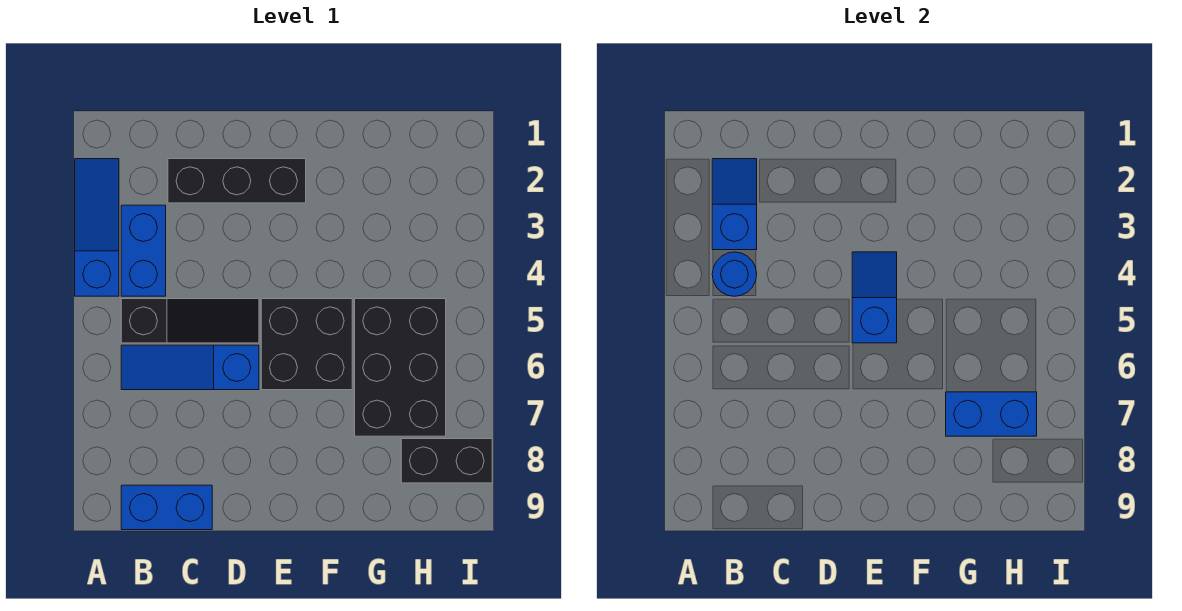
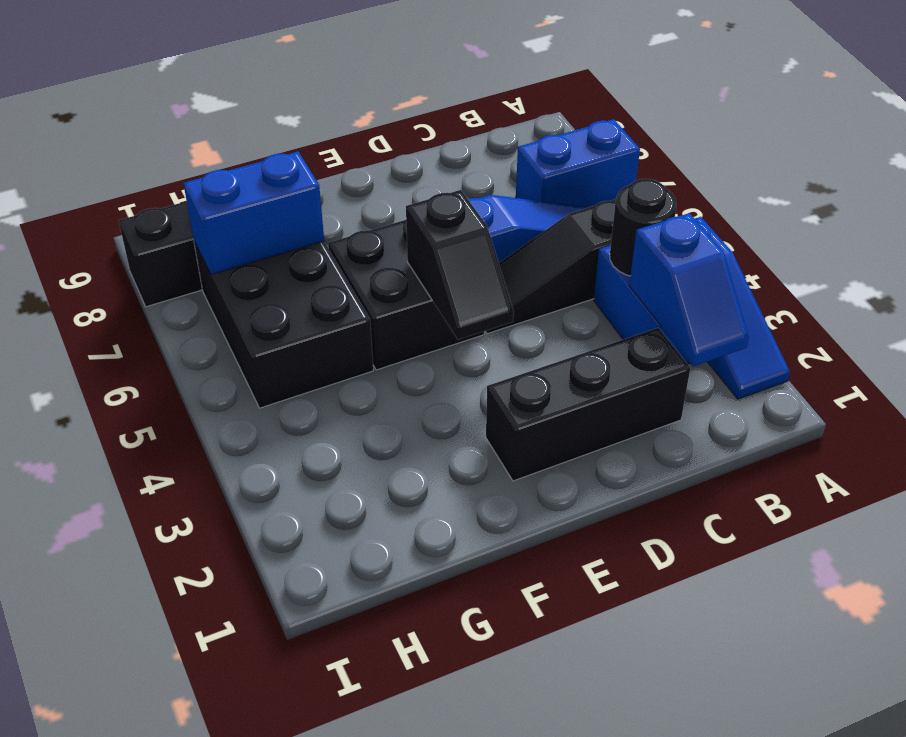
blue 1x1 round brick [712,252,757,296] -> black 1x1 round brick [610,179,676,276]
blue 1x2 brick [121,485,212,530] -> blue 1x2 brick moved to [516,119,640,207]
blue 1x2 slope [852,252,897,343] -> black 1x2 slope [406,190,514,340]

